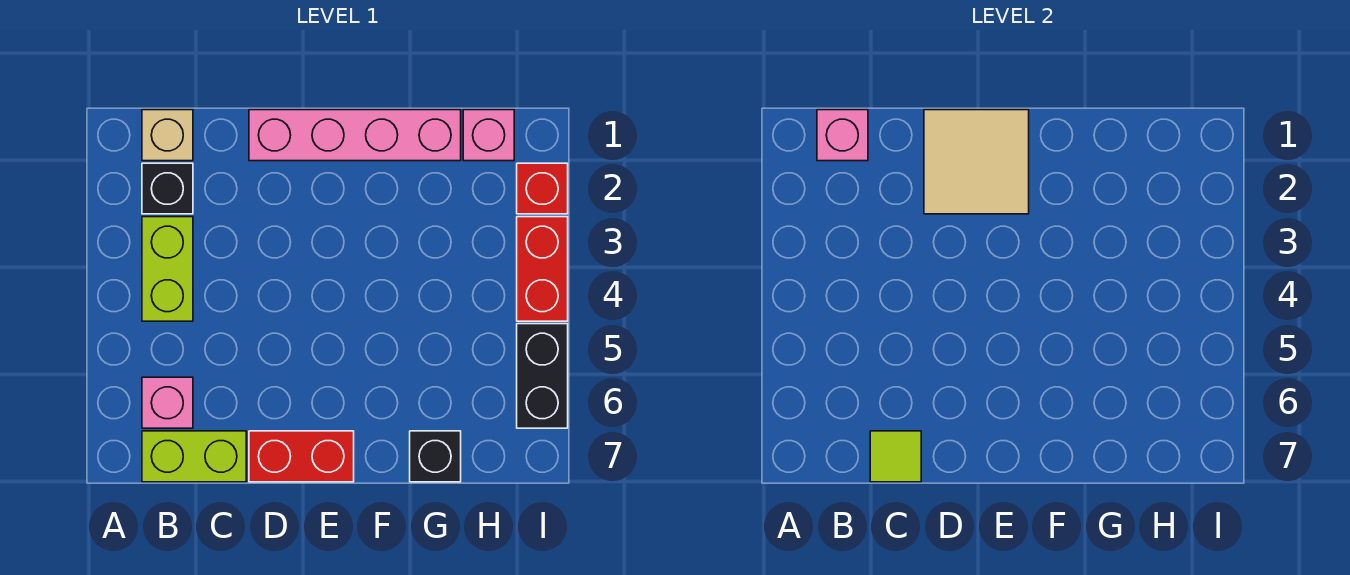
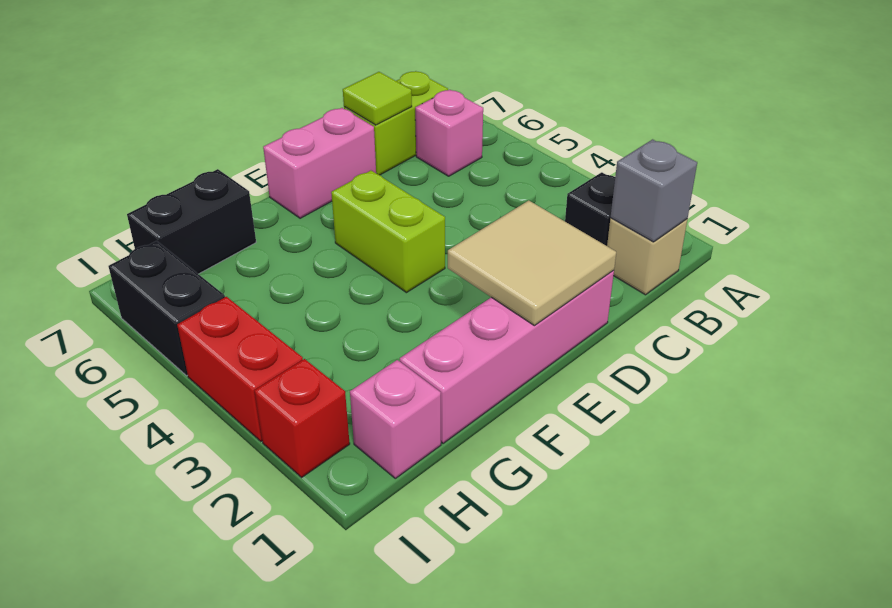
pink 1x1 brick [817,110,868,161] -> grey 1x1 brick [611,139,697,242]
lime 1x2 brick [142,217,193,321] -> lime 1x2 brick moved to [331,171,445,293]
red 1x2 brick [249,431,354,482] -> pink 1x2 brick [263,108,376,218]
black 1x1 brick [410,431,461,482] -> black 1x2 brick [127,169,256,274]

